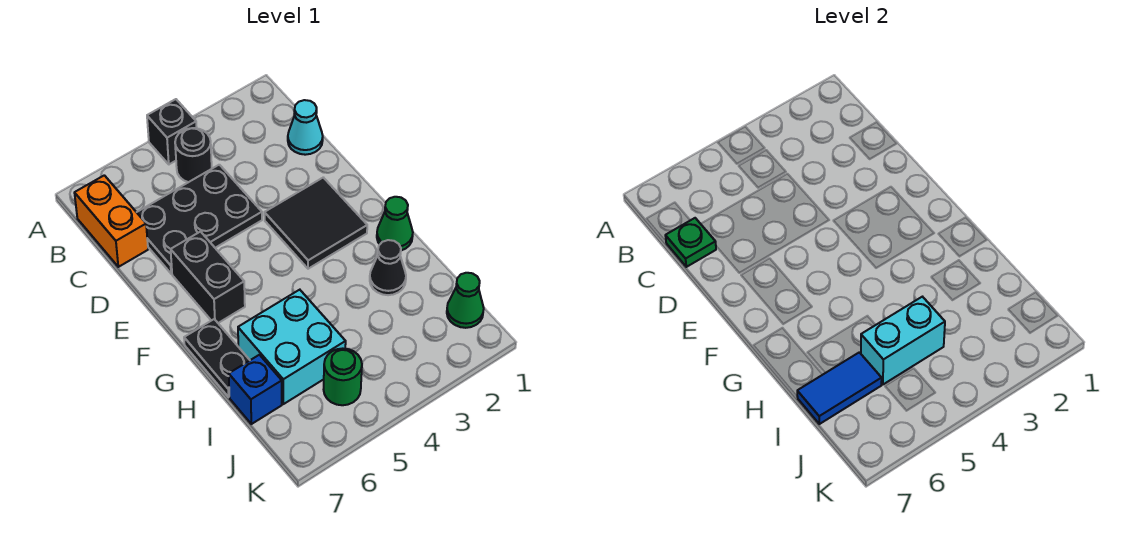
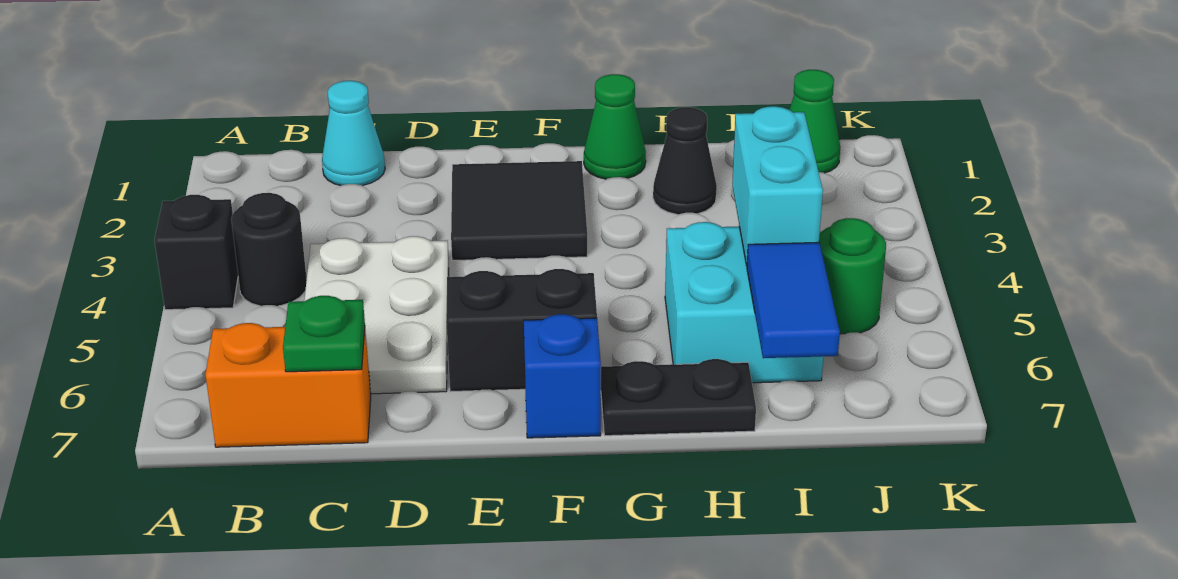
black 2x3 plate [137,165,262,274] -> white 2x3 plate [304,236,449,394]
blue 1x1 brick [229,355,282,424] -> blue 1x1 brick moved to [524,314,601,438]

